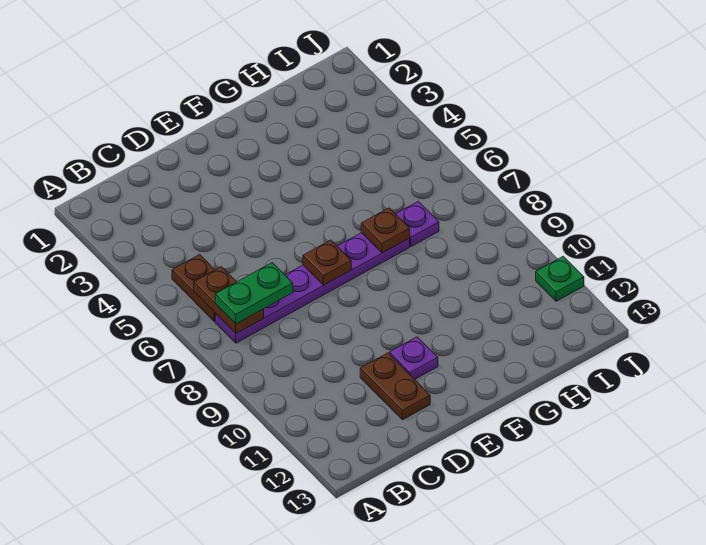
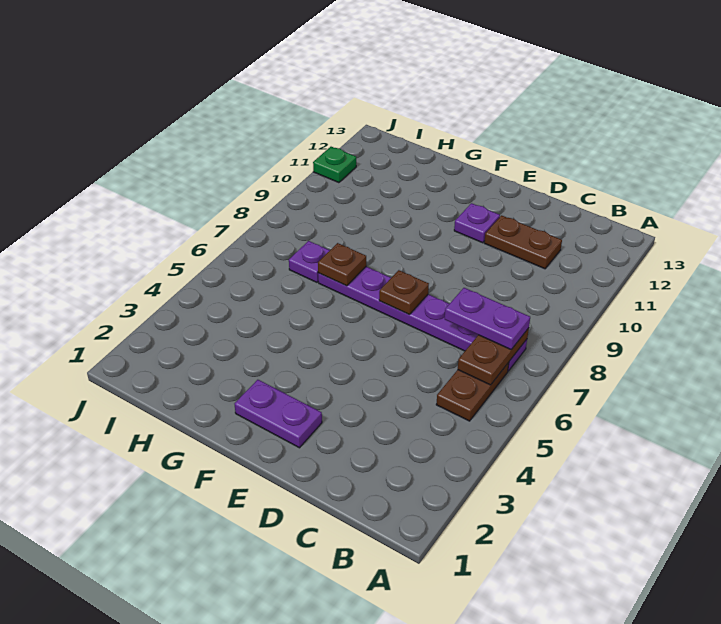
green 1x2 plate [215,263,293,324] -> purple 1x2 plate [445,288,530,349]
brown 1x2 plate [360,353,430,420] -> brown 1x2 plate turned to [484,215,562,269]
none -> purple 1x2 plate [235,380,322,448]

